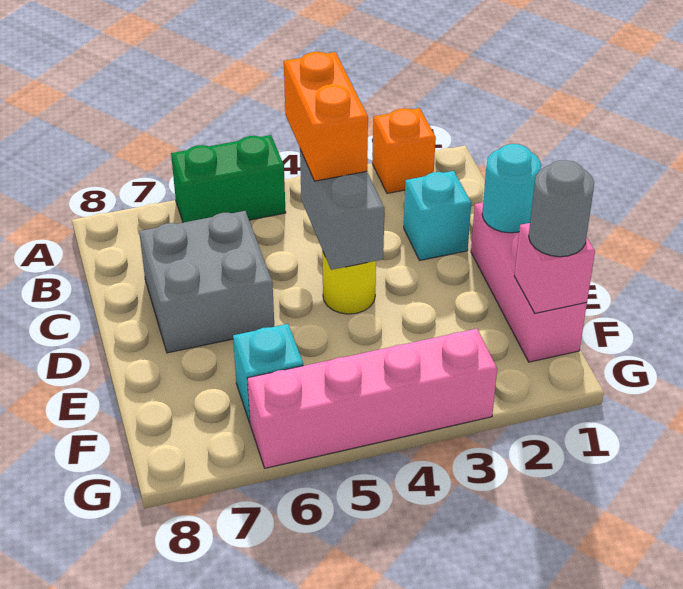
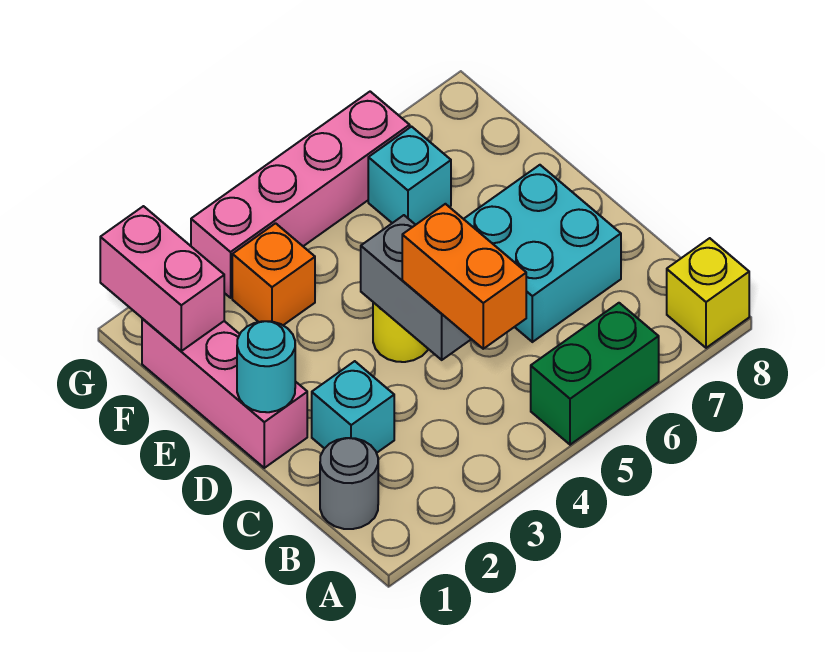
orange 1x1 brick [372,108,436,193] -> orange 1x1 brick moved to [232,223,315,325]
none -> yellow 1x1 brick [667,238,749,348]
grey 2x2 brick [139,211,274,353] -> cyan 2x2 brick [464,165,621,342]
pink 1x1 brick [514,223,595,313] -> pink 1x2 brick [100,206,224,351]
grey 1x1 round brick [529,160,594,257] -> grey 1x1 round brick moved to [320,438,378,529]

